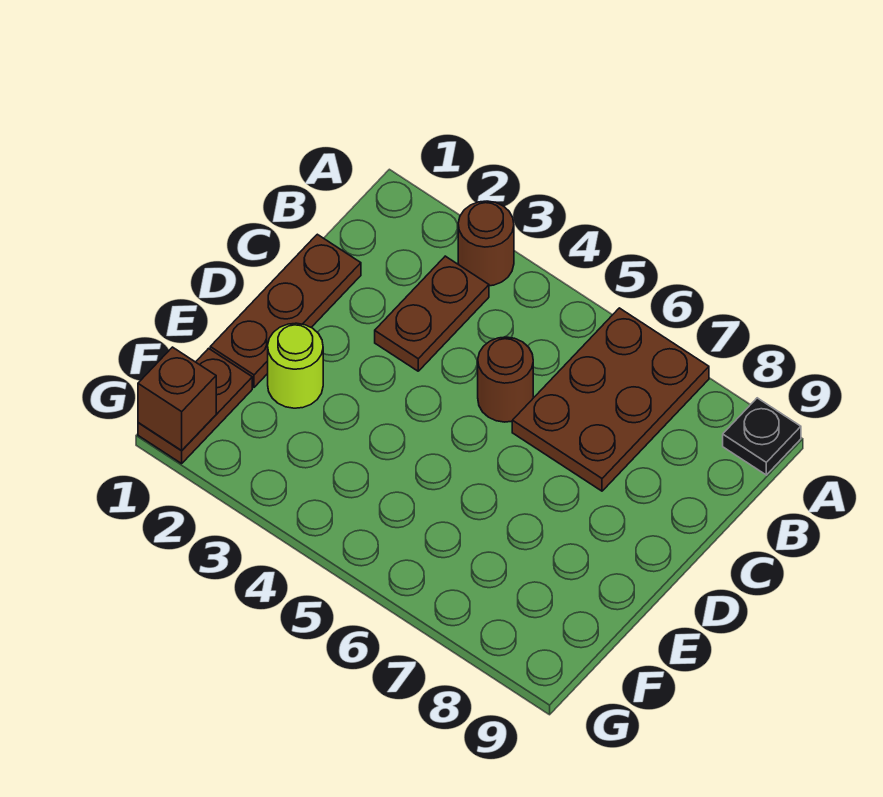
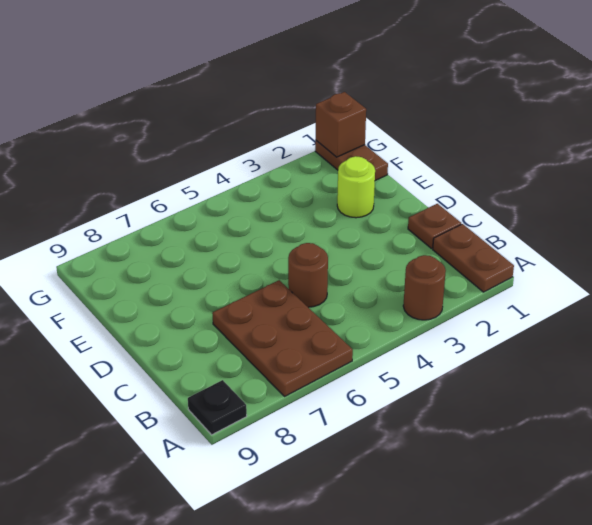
brown 1x2 plate [375,256,489,371] -> brown 1x2 plate moved to [433,224,514,292]
brown 1x3 plate [210,234,361,387] -> brown 1x1 plate [408,204,461,249]

